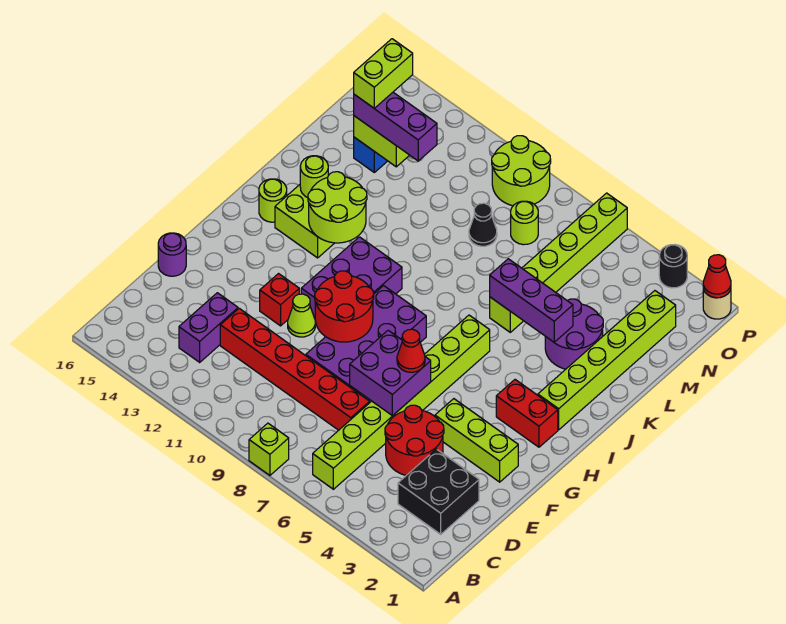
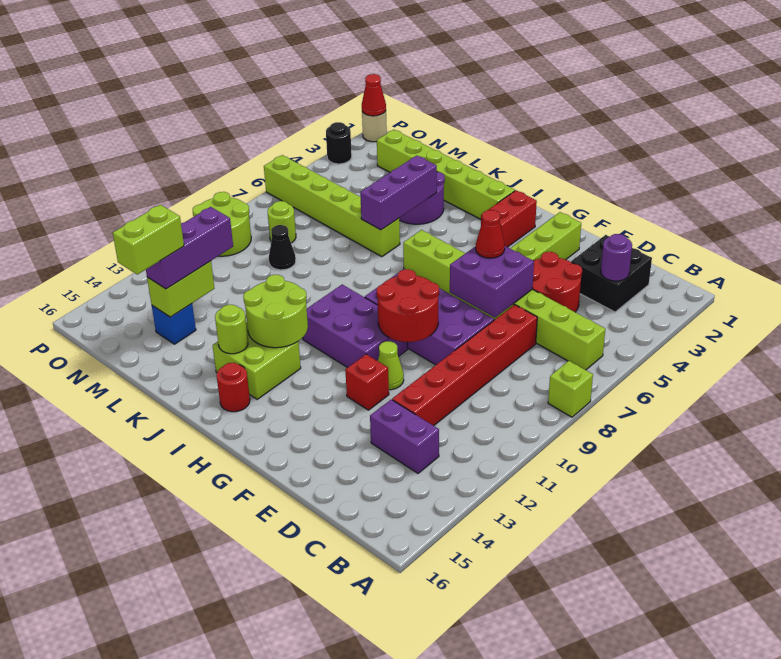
purple 1x1 round brick [158,233,186,276] -> purple 1x1 round brick moved to [601,234,632,281]
lime 1x1 round brick [259,179,287,222] -> red 1x1 round brick [217,363,250,412]
lime 1x2 brick [354,39,413,108] -> lime 1x2 brick turned to [113,205,184,275]

